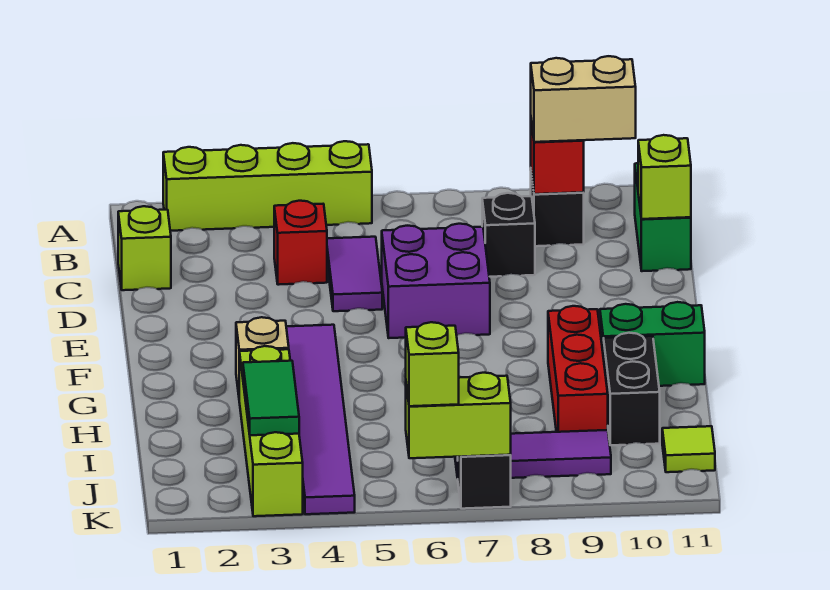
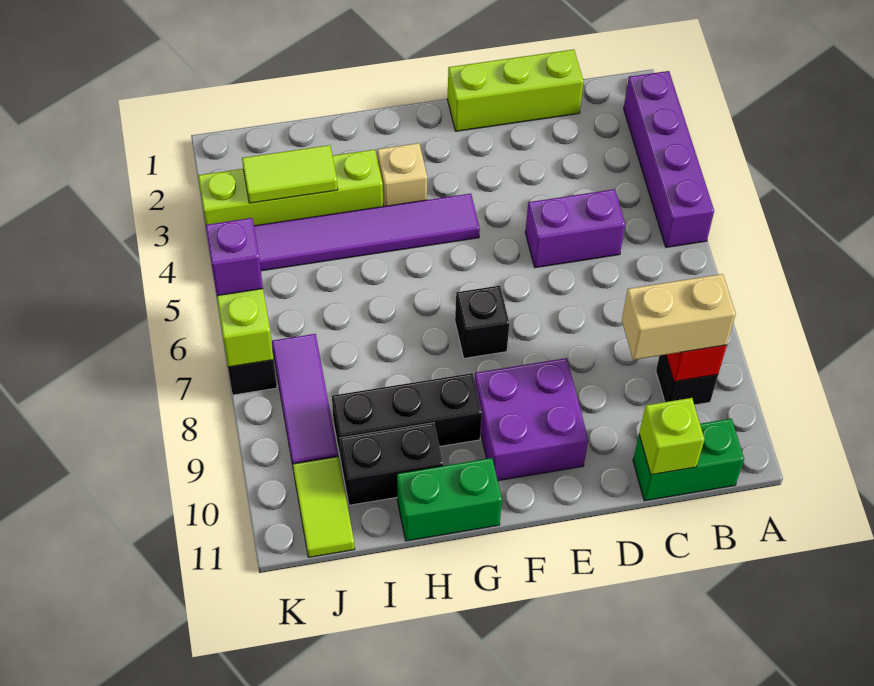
lime 1x4 brick [163,141,372,231] -> purple 1x4 brick [624,71,714,247]
tan 1x2 brick [531,56,636,142] -> tan 1x2 brick turned to [622,274,736,360]
lime 1x1 brick [118,206,171,290] -> lime 1x3 brick [447,49,584,131]
red 1x1 brick [274,201,327,285] -> none
purple 1x2 tile [327,237,382,311] -> purple 1x2 brick [525,189,625,268]
black 1x1 brick [482,193,535,277] -> black 1x1 brick moved to [455,286,509,358]
purple 2x2 brick [382,224,490,338] -> purple 2x2 brick moved to [475,358,588,481]
red 1x3 brick [548,306,608,432] -> black 1x3 brick [332,373,482,460]
green 1x2 brick [600,302,705,386] -> green 1x2 brick turned to [397,458,502,541]
green 1x2 tile [243,361,299,435] -> lime 1x2 tile [242,145,338,203]
lime 1x1 tile [662,426,715,472] -> lime 1x2 tile [293,457,355,557]
lime 1x1 brick [406,322,459,406] -> purple 1x1 brick [206,218,263,296]

